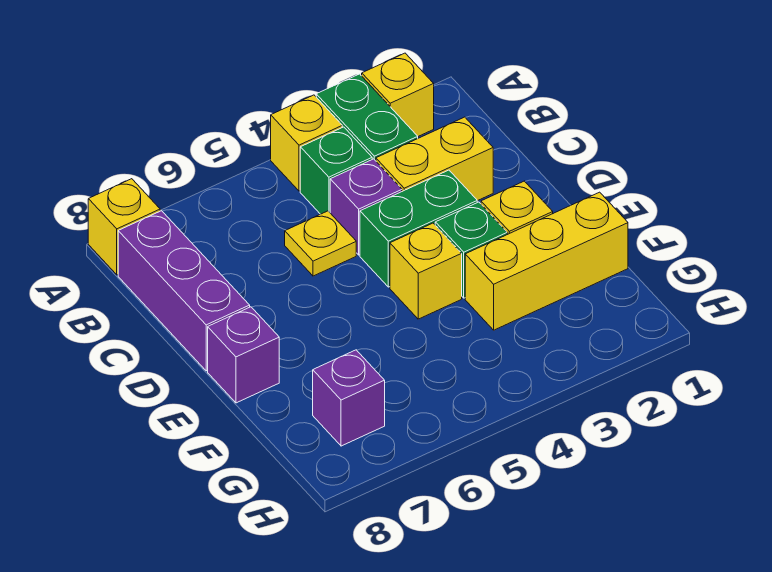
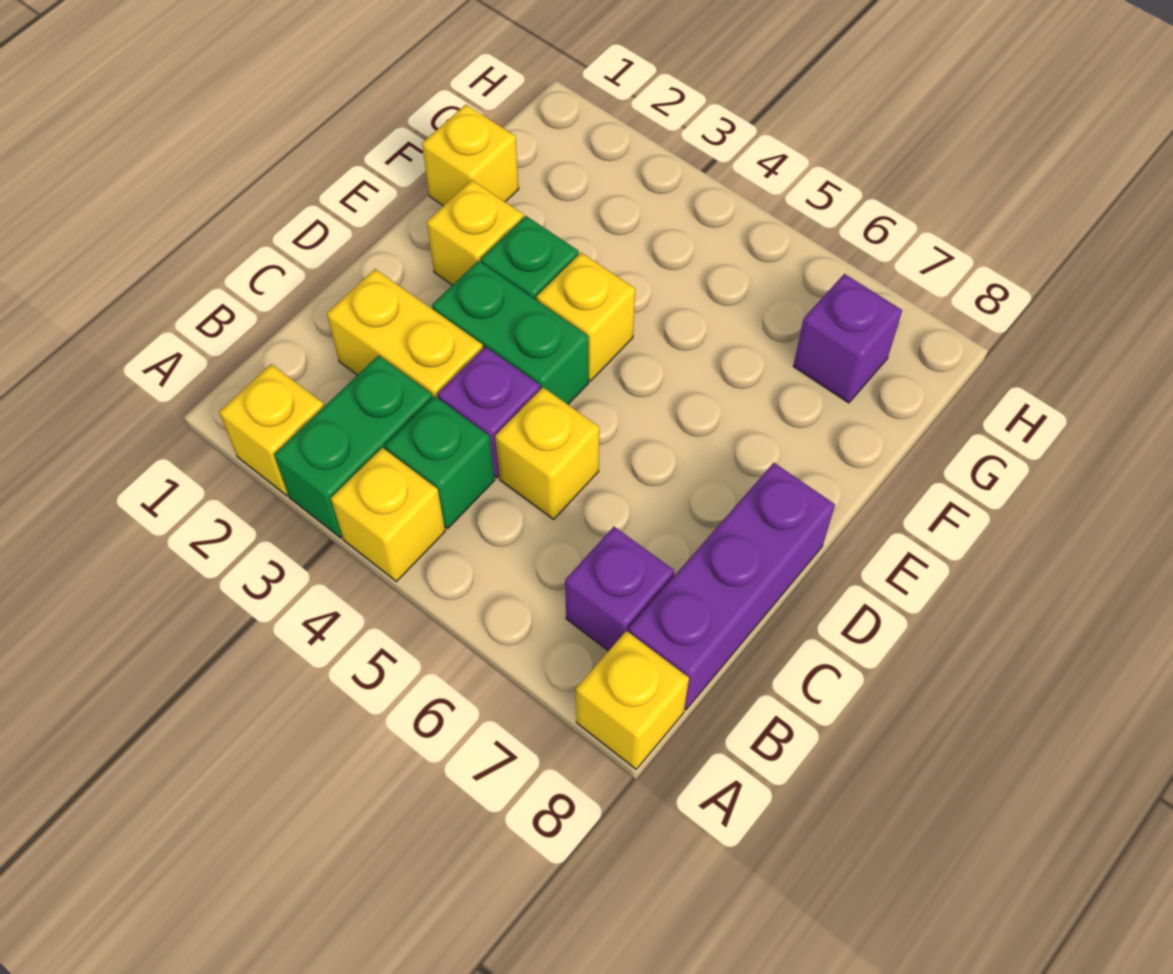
yellow 1x1 plate [285,211,356,276] -> yellow 1x1 brick [495,387,599,519]
purple 1x1 brick [208,307,279,403] -> purple 1x1 brick moved to [565,527,674,651]
yellow 1x3 brick [465,192,628,330] -> yellow 1x1 brick [422,104,519,206]

